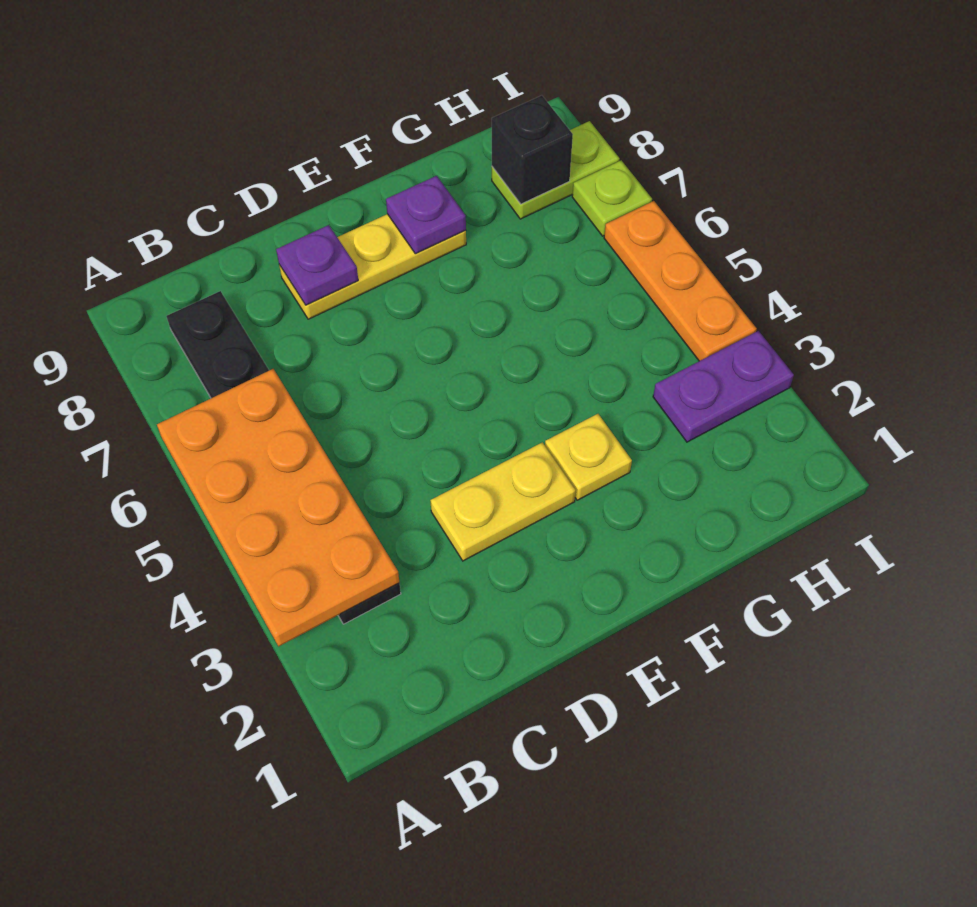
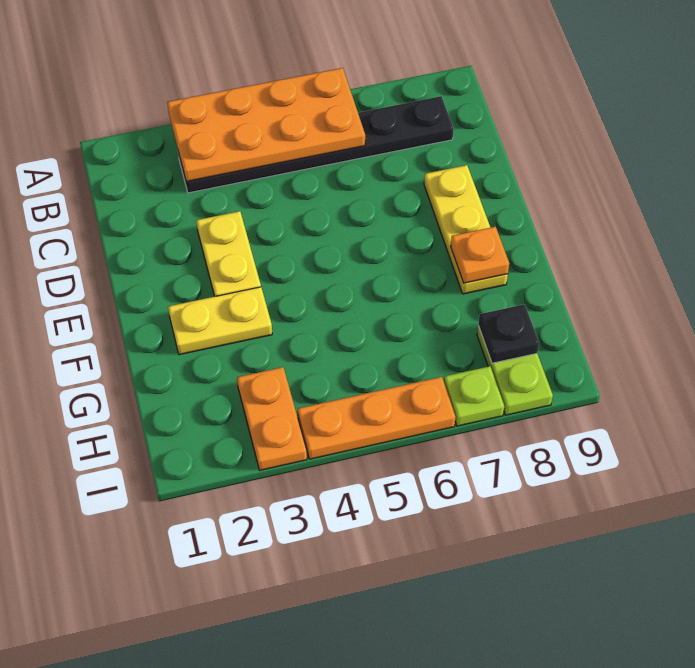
purple 1x1 plate [276,225,358,305] -> none
yellow 1x1 plate [545,414,632,500] -> yellow 1x2 plate [168,287,272,355]
purple 1x1 plate [386,176,466,254] -> orange 1x1 plate [451,227,509,283]
purple 1x2 plate [653,331,794,442] -> orange 1x2 plate [237,367,307,470]
black 1x1 brick [492,95,573,204] -> black 1x1 plate [478,304,539,363]

